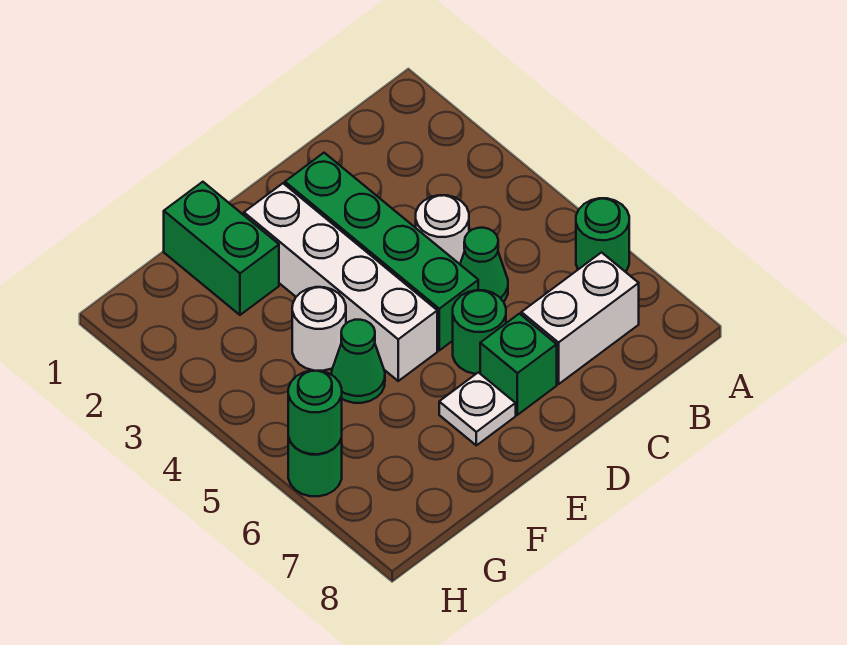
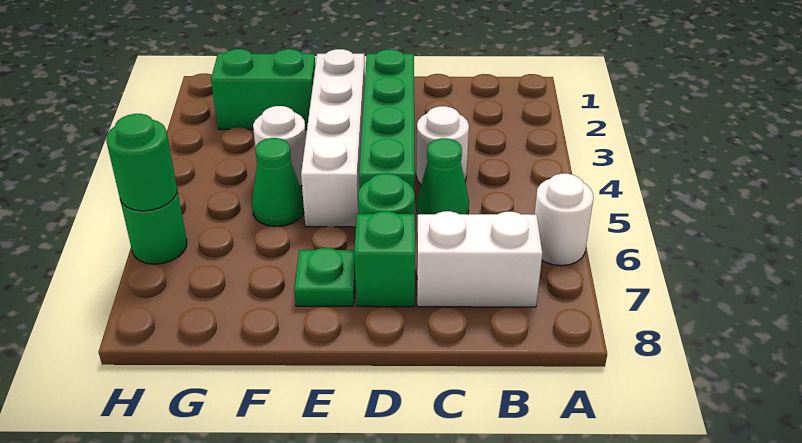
green 1x1 round brick [576,198,629,272] -> white 1x1 round brick [534,174,593,266]
white 1x1 plate [439,372,516,445] -> green 1x1 plate [294,248,355,306]
green 1x2 brick [164,182,279,315] -> green 1x2 brick turned to [211,49,315,129]

